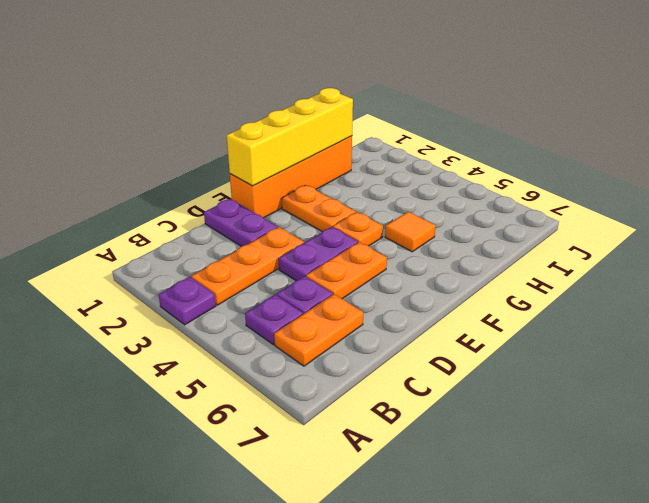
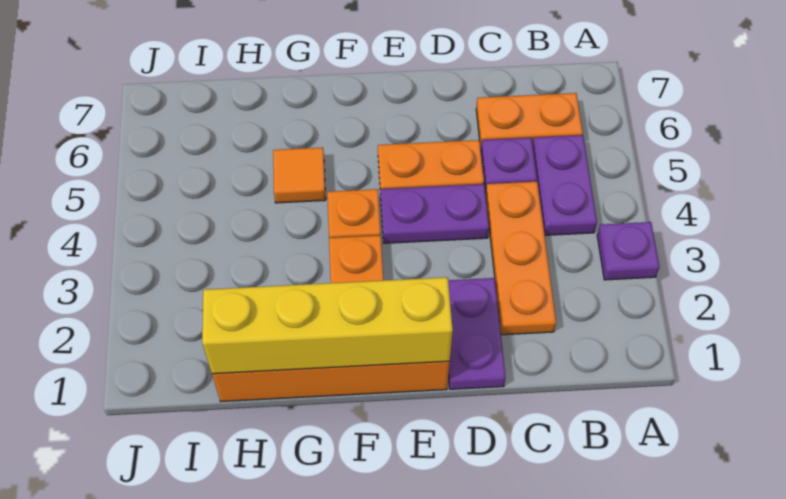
orange 1x3 plate [192,227,304,305] -> orange 1x3 plate turned to [486,182,556,335]
purple 1x1 plate [245,295,303,345] -> purple 1x2 plate [533,135,597,235]

